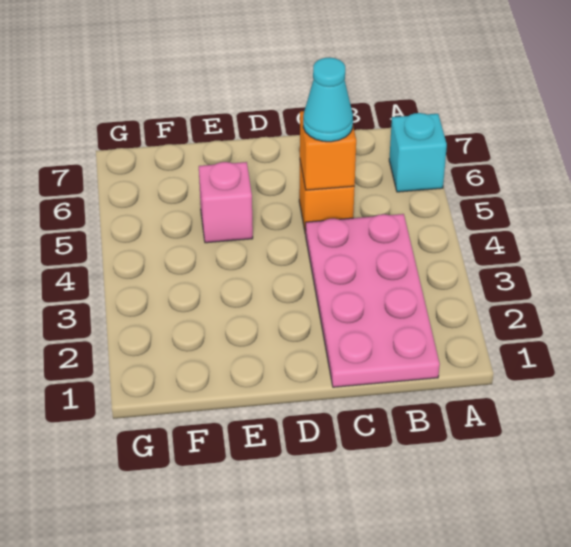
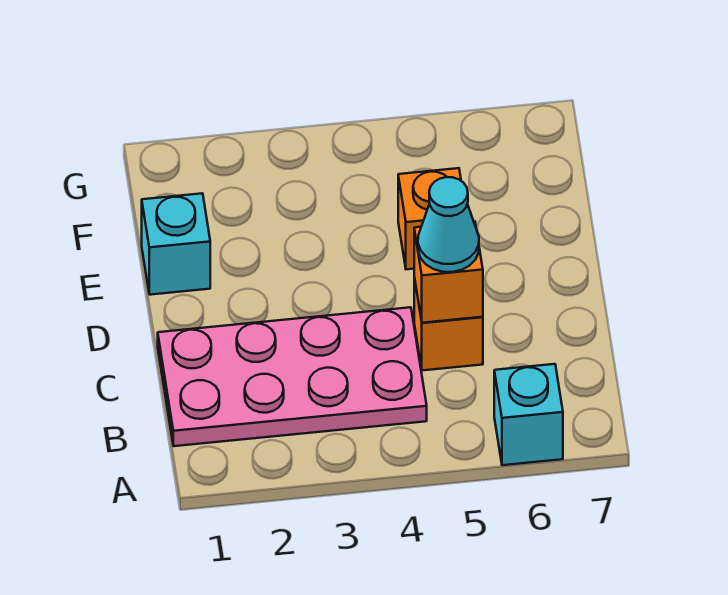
none -> cyan 1x1 brick [142,193,210,295]
pink 1x1 brick [199,162,253,243] -> orange 1x1 brick [398,168,461,269]

